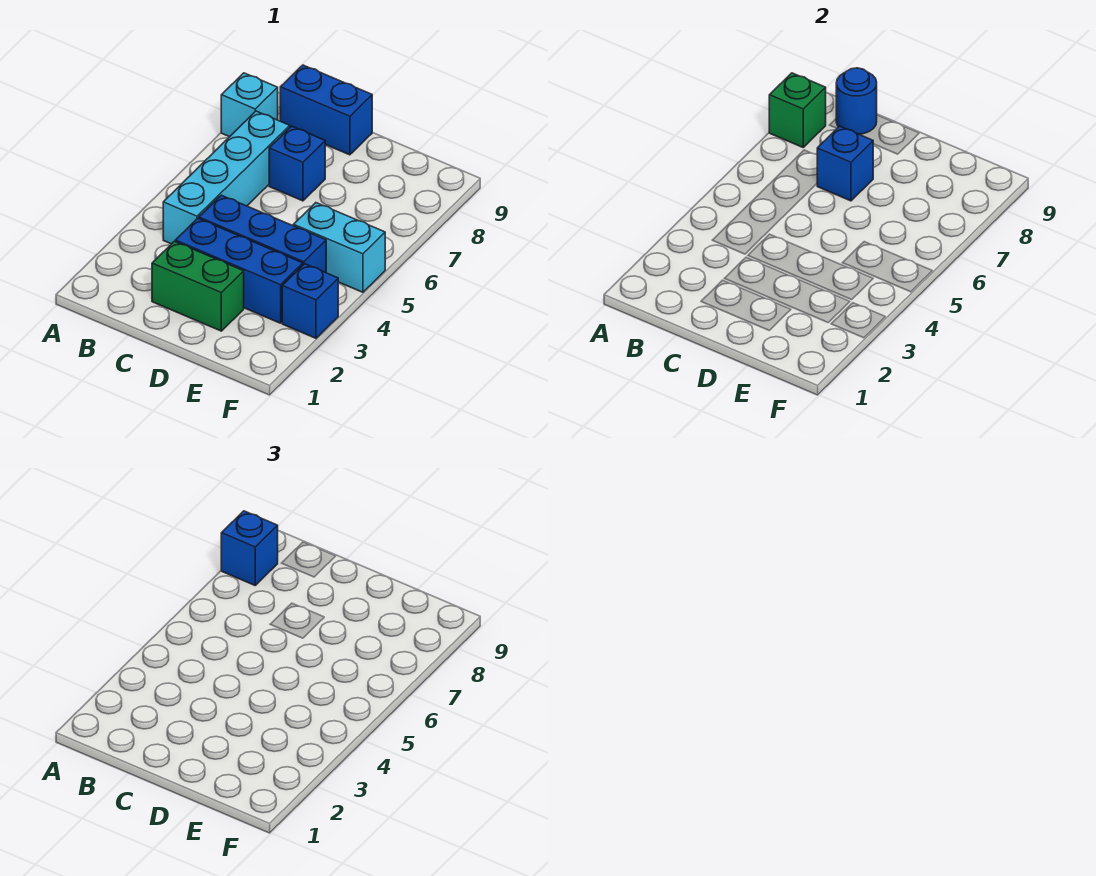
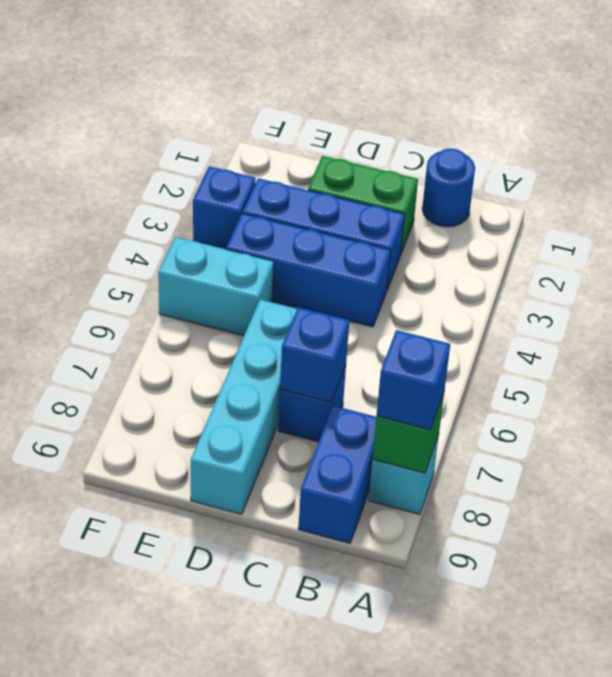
cyan 1x4 brick [163,111,290,244] -> cyan 1x4 brick moved to [191,300,297,514]
blue 1x2 brick [280,65,372,155] -> blue 1x2 brick turned to [298,406,376,543]
blue 1x1 round brick [836,68,877,134] -> blue 1x1 round brick moved to [422,149,475,227]

